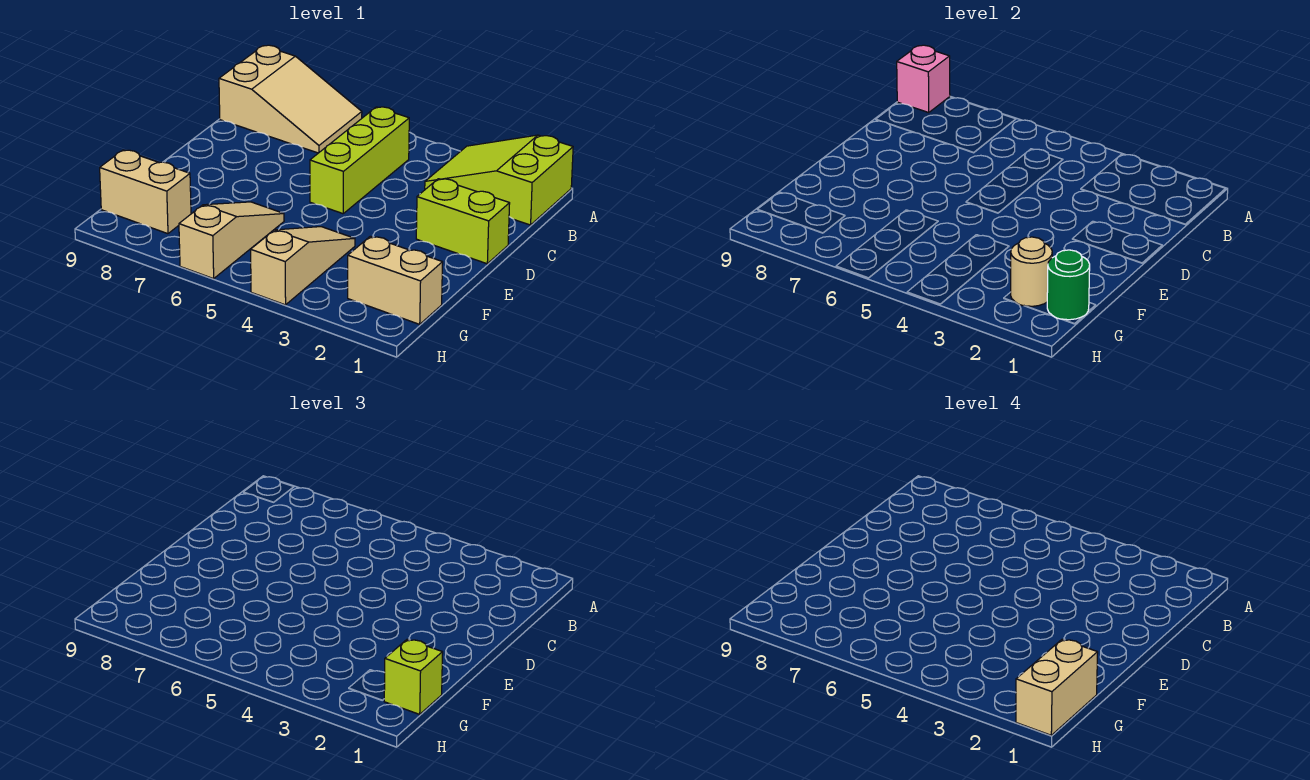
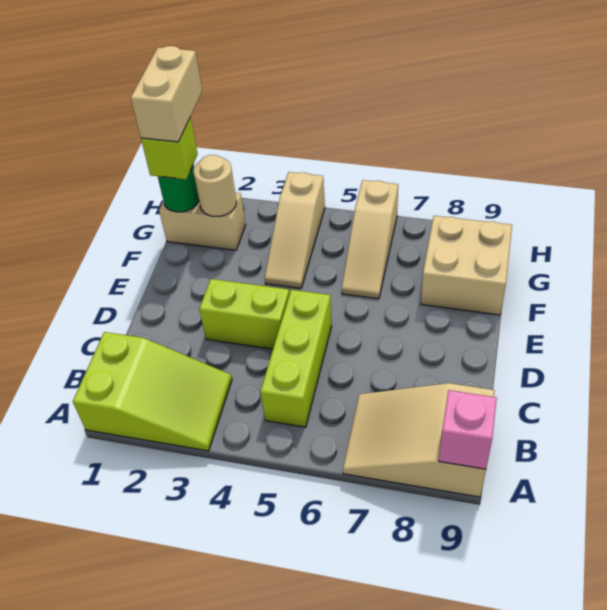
lime 1x2 brick [416,179,510,264] -> lime 1x2 brick moved to [199,279,289,349]
tan 1x2 brick [100,150,191,234] -> tan 2x2 brick [421,216,512,315]

